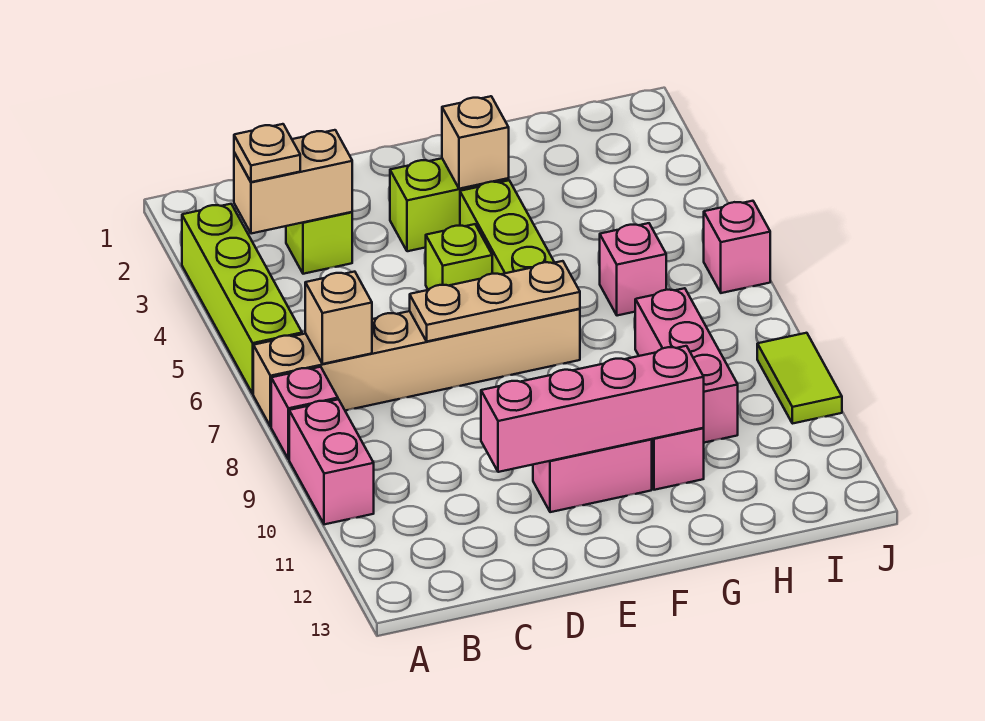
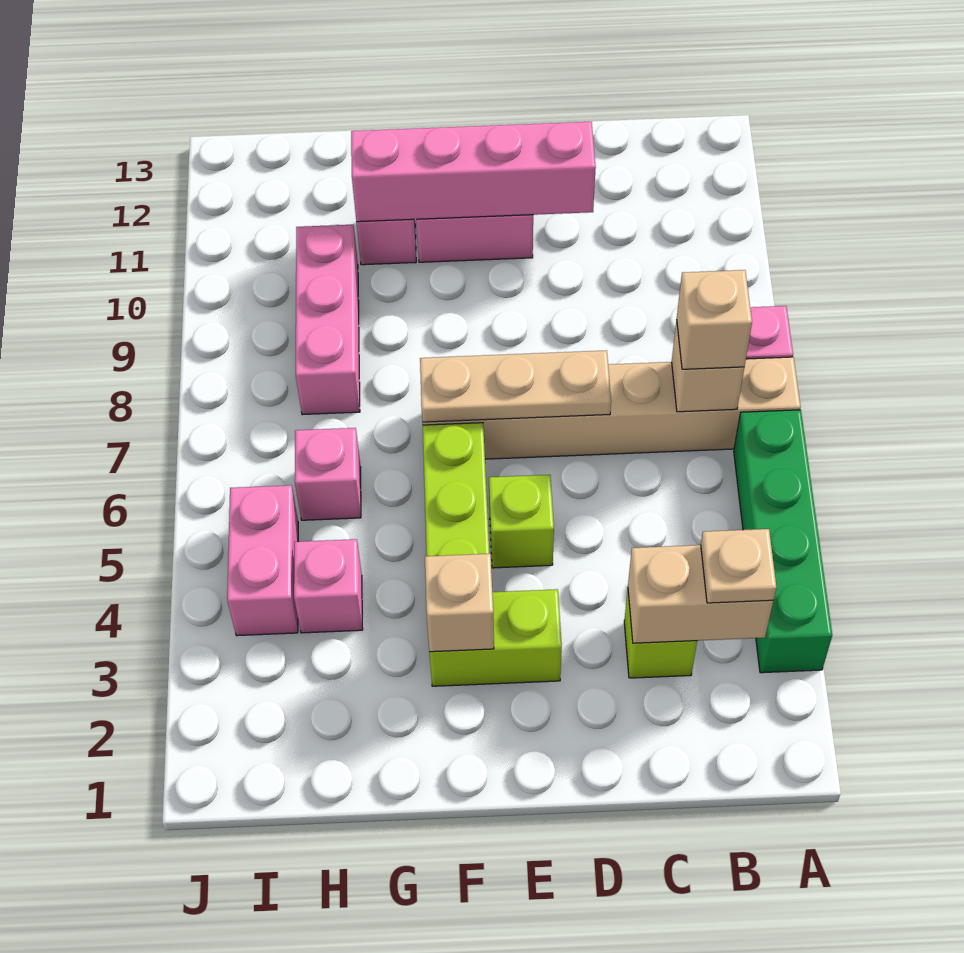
lime 1x4 brick [182,204,302,394] -> green 1x4 brick [734,410,832,673]
pink 1x2 brick [289,399,374,524] -> pink 1x2 brick moved to [227,485,298,636]
none -> tan 1x1 brick [677,270,752,369]
pink 1x1 brick [704,201,770,293] -> pink 1x1 brick moved to [294,539,363,633]
lime 1x2 tile [757,333,842,424] -> none

